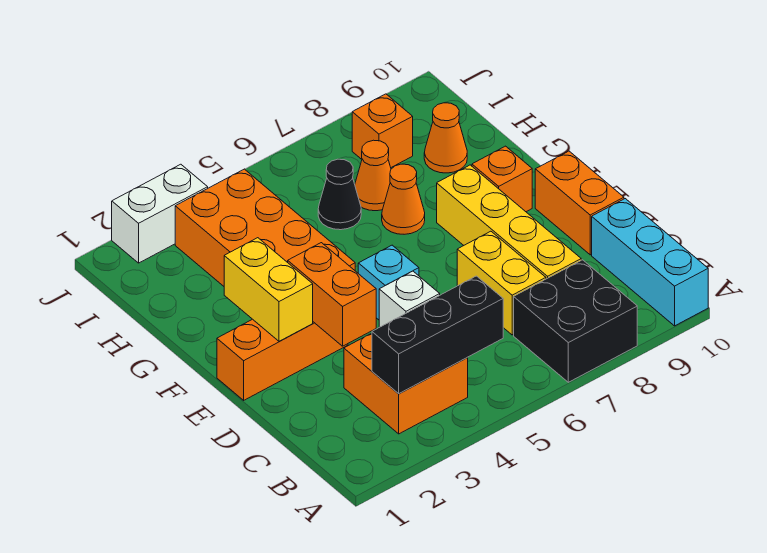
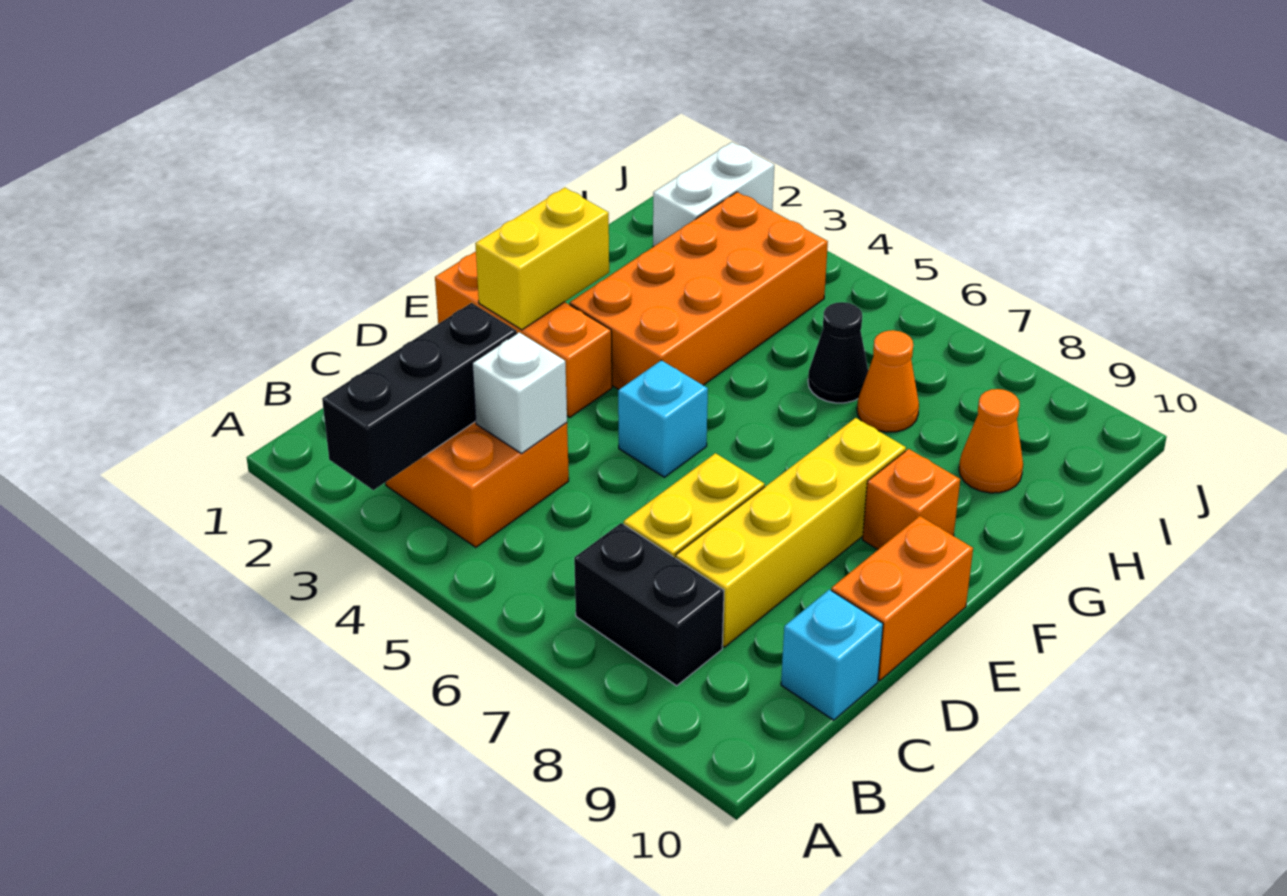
black 2x2 brick [514,260,637,382] -> black 1x2 brick [574,523,724,686]
cyan 1x3 brick [592,199,708,326] -> cyan 1x1 brick [781,590,883,720]
black 1x3 brick [372,276,503,394] -> black 1x3 brick turned to [322,303,517,490]
orange 1x2 brick [288,243,376,346] -> none
orange 1x1 cone [382,164,425,234] -> none
orange 1x1 brick [352,94,413,167] -> none
white 1x2 brick [112,164,208,263] -> white 1x2 brick turned to [653,142,774,247]

